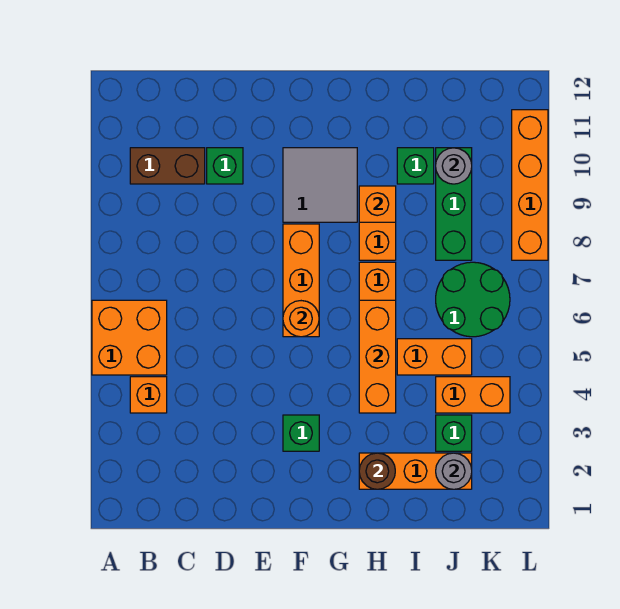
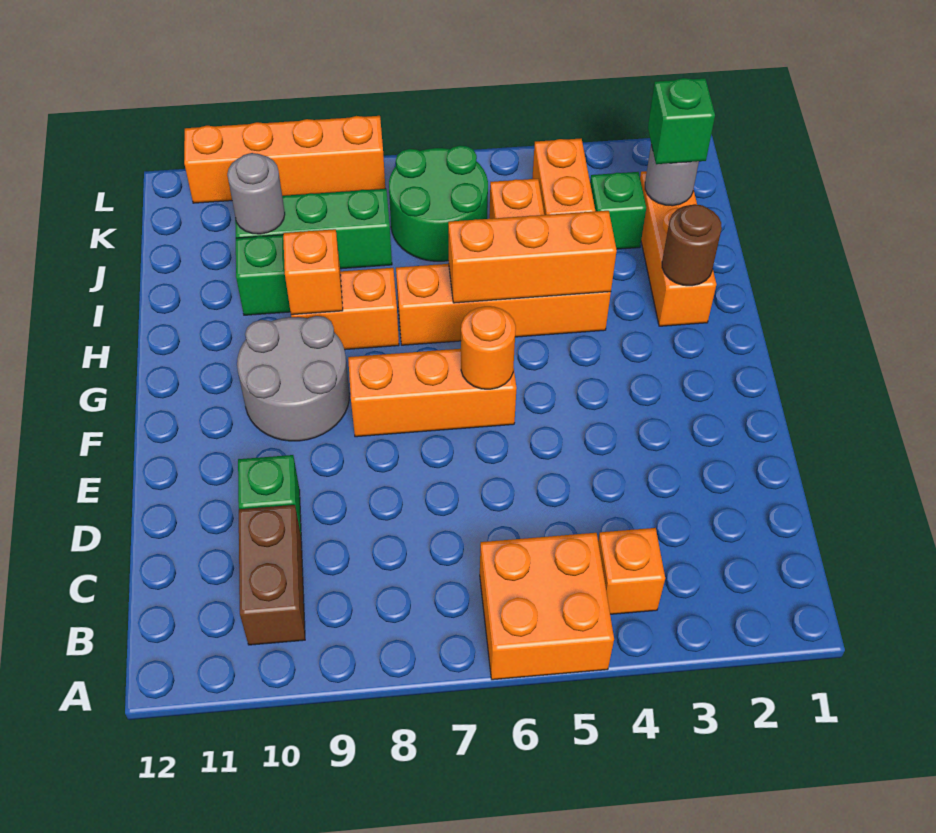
green 1x1 brick [283,415,319,451] -> green 1x1 brick moved to [648,78,715,164]
grey 2x2 tile [283,148,357,222] -> grey 2x2 round brick [237,316,350,441]

